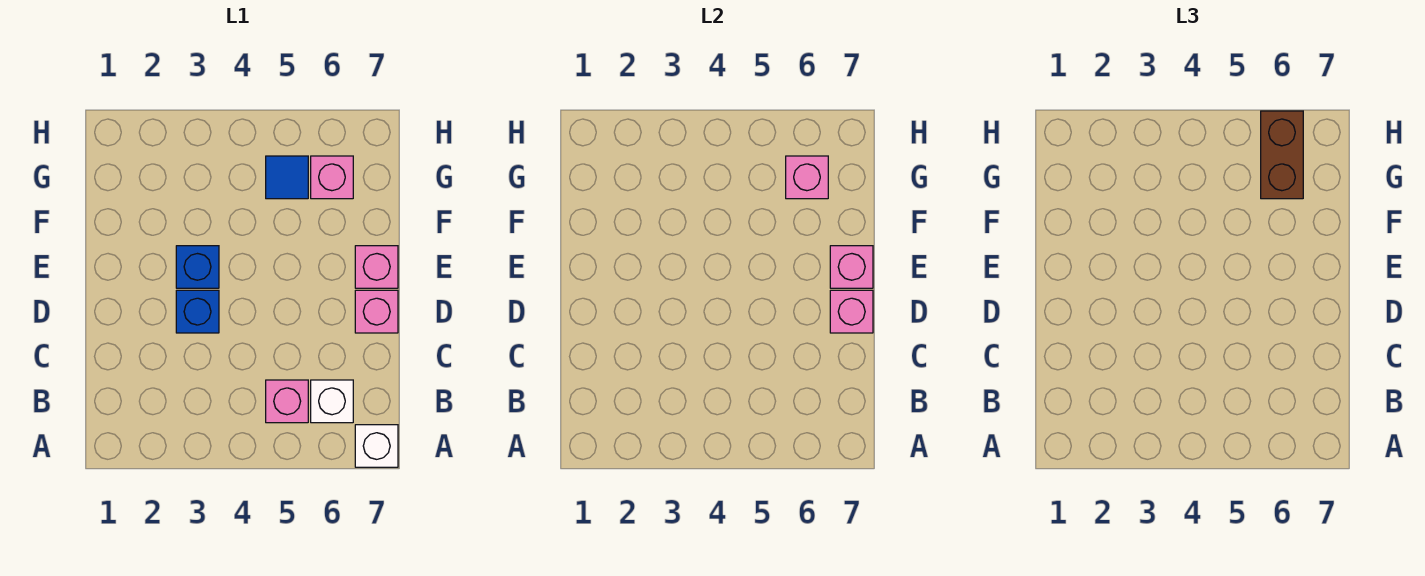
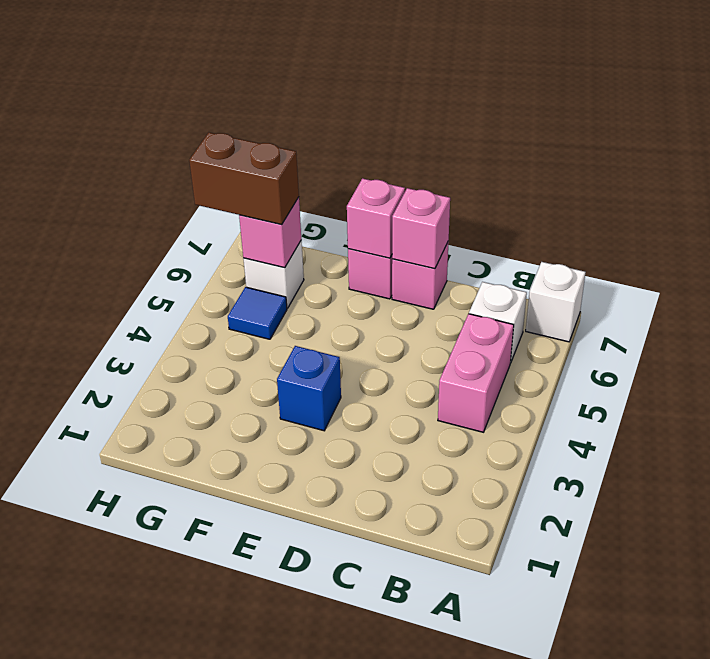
pink 1x1 brick [266,380,308,423] -> pink 1x2 brick [438,314,514,432]
blue 1x1 brick [176,290,219,333] -> none
pink 1x1 brick [311,156,353,199] -> white 1x1 brick [243,240,304,308]

